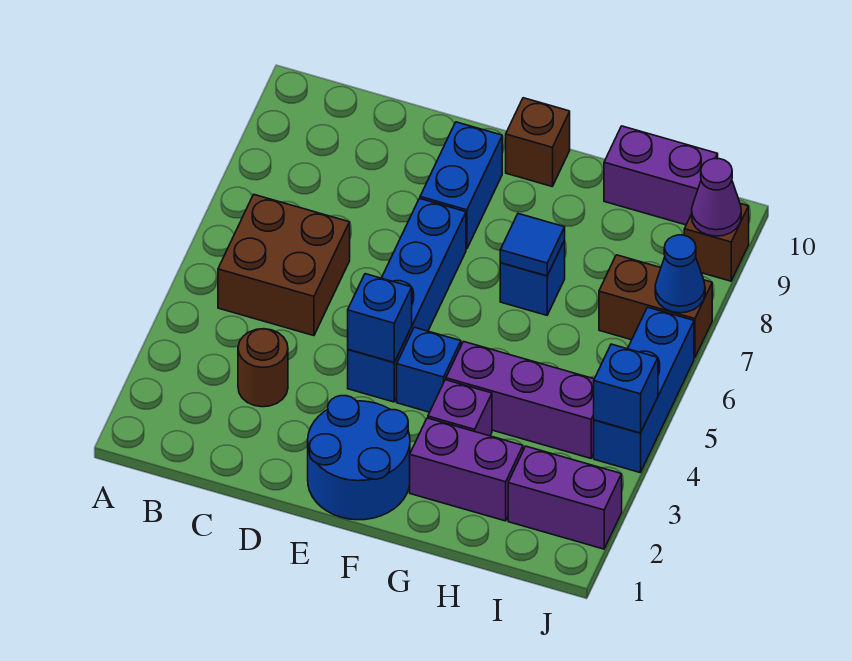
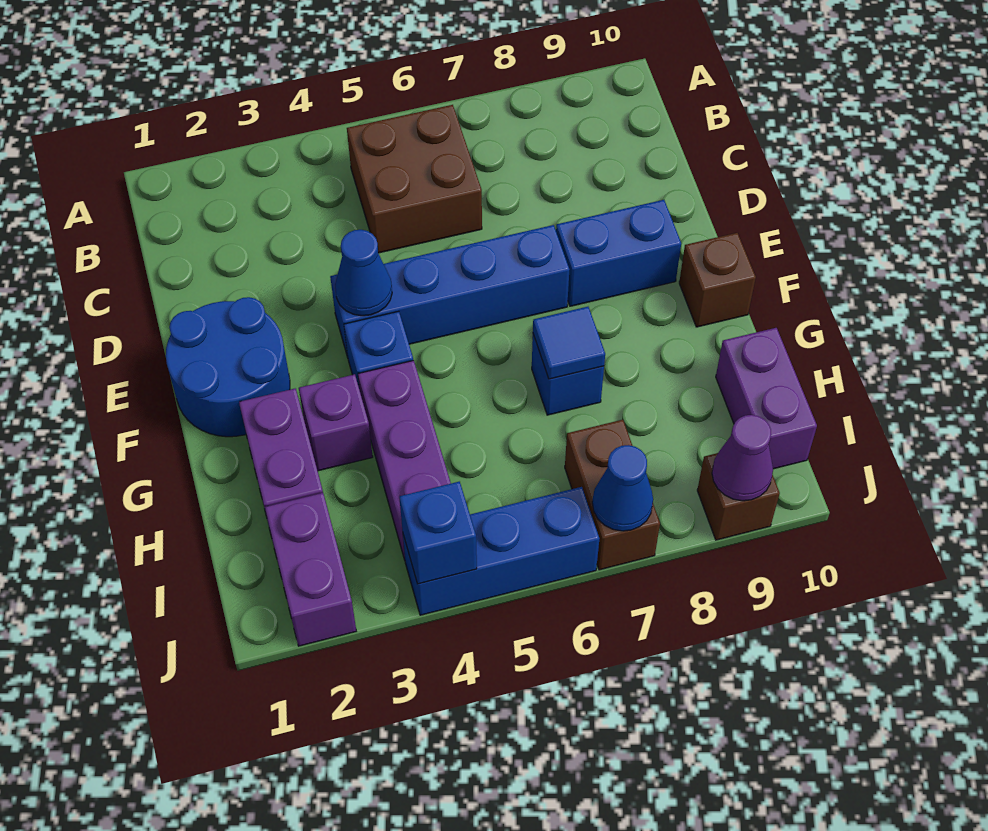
brown 1x1 round brick [238,329,288,407] -> none
blue 1x1 brick [348,274,412,362] -> blue 1x1 cone [335,230,392,316]

